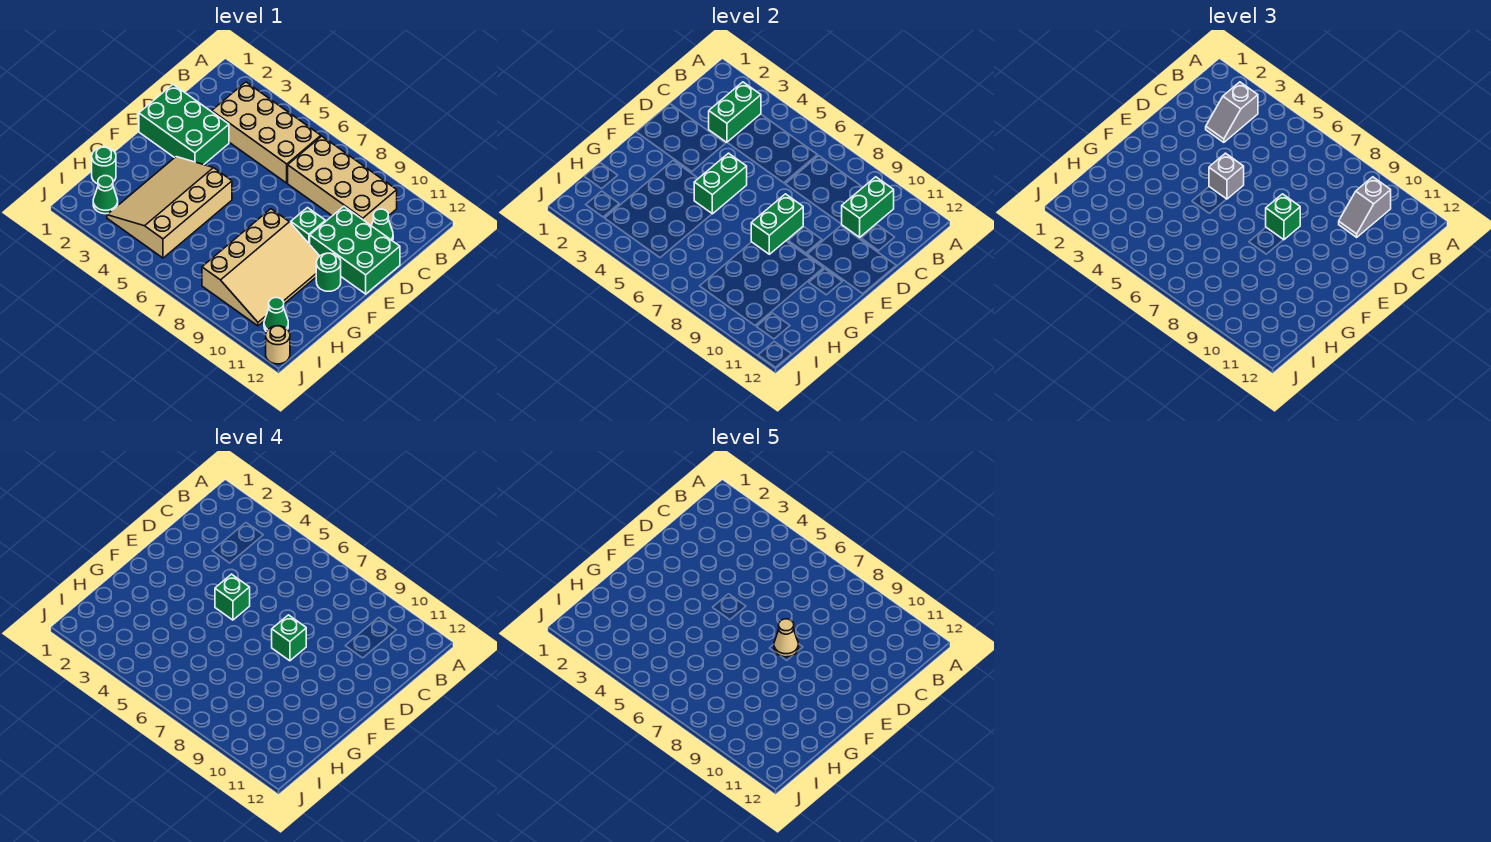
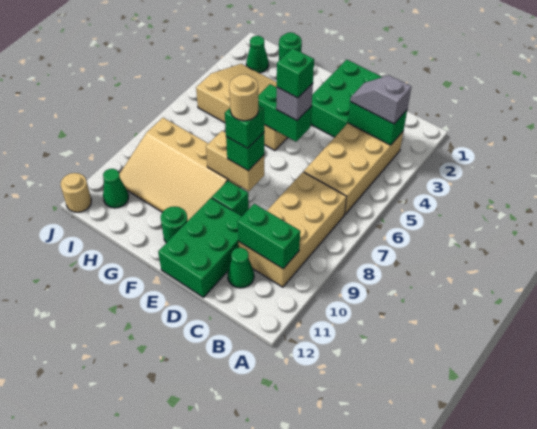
grey 1x2 slope [1339,177,1391,237] -> none
green 1x2 brick [751,194,803,254] -> tan 1x2 brick [206,131,264,191]
tan 1x1 cone [774,619,798,657] -> tan 1x1 round brick [229,74,258,121]

